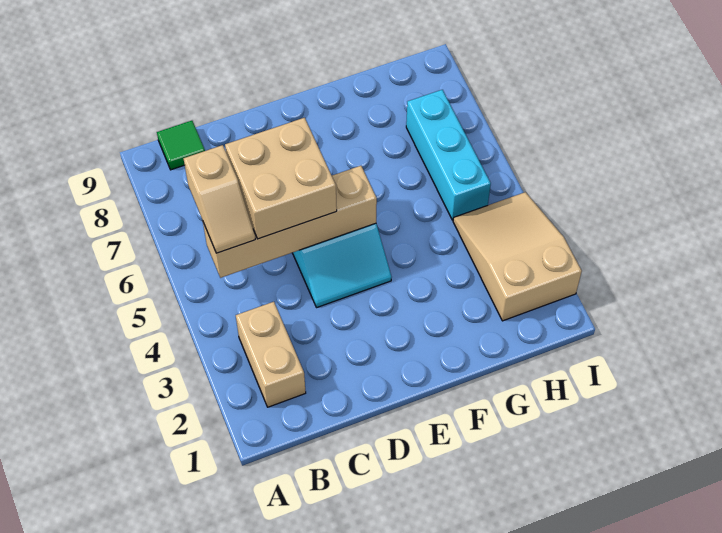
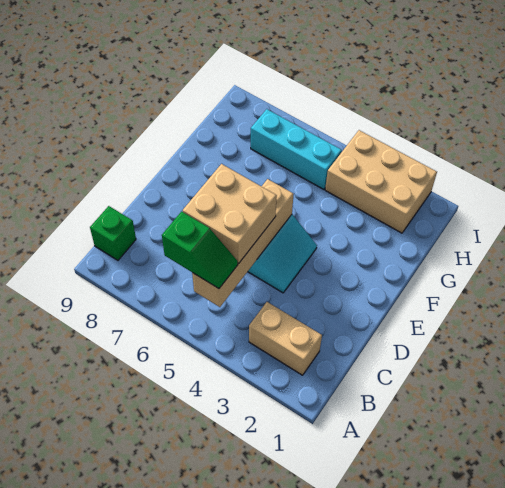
tan 1x2 slope [183,145,255,253] -> green 1x2 slope [162,212,238,289]
green 1x1 tile [157,121,205,170] -> green 1x1 brick [90,206,136,260]
tan 2x3 slope [453,192,582,321] -> tan 2x3 brick [325,130,437,233]

